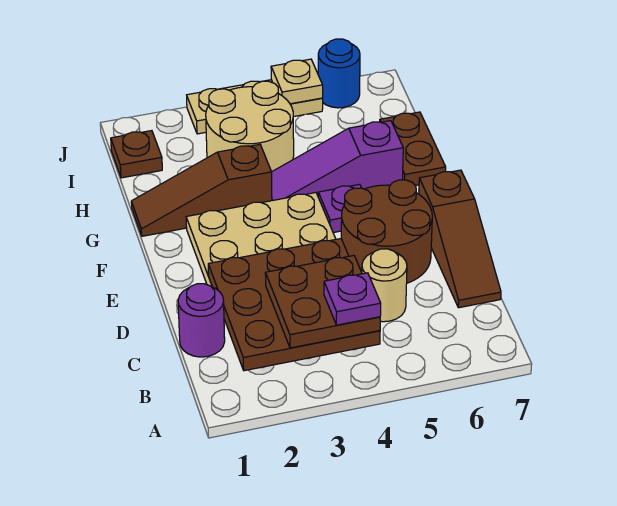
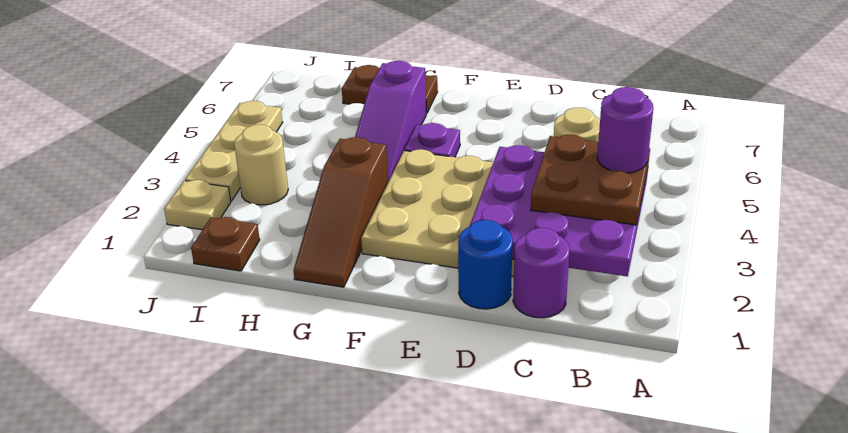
brown 3x3 plate [208,239,380,371] -> purple 3x3 plate [469,145,648,276]
purple 1x1 plate [324,273,381,325] -> purple 1x1 round brick [597,87,653,173]
brown 1x3 slope [419,170,501,308] -> none
brown 2x2 round brick [341,180,432,283] -> none
tan 2x2 round brick [206,81,294,172] -> tan 1x1 round brick [234,125,288,205]
tan 1x1 plate [271,59,323,104] -> tan 1x1 plate moved to [164,180,231,230]
blue 1x1 round brick [318,39,360,108] -> blue 1x1 round brick moved to [458,220,513,309]

